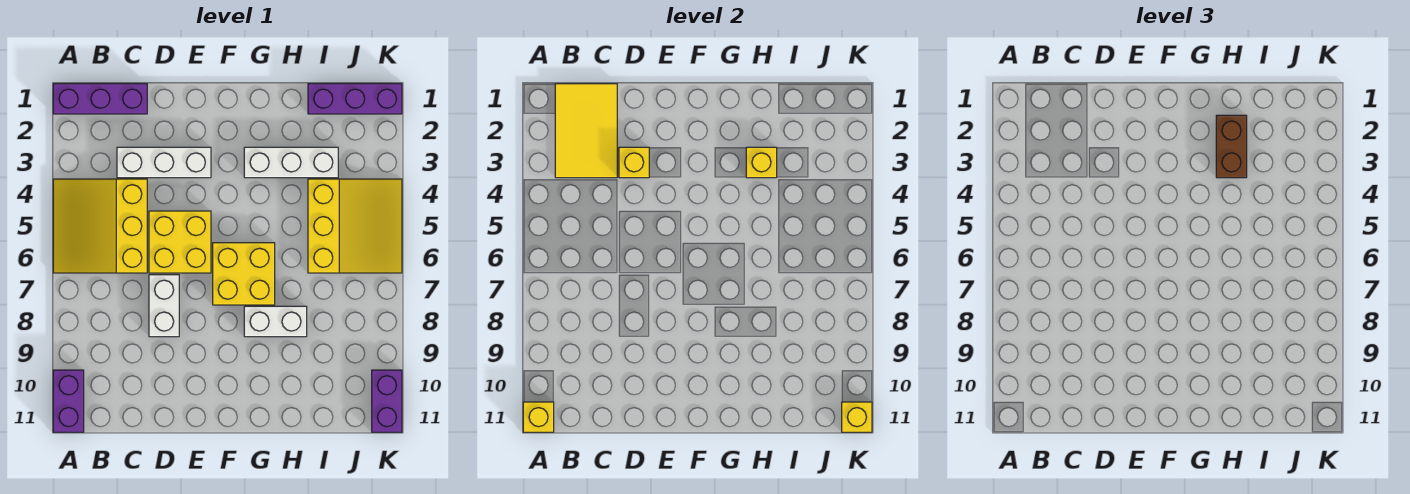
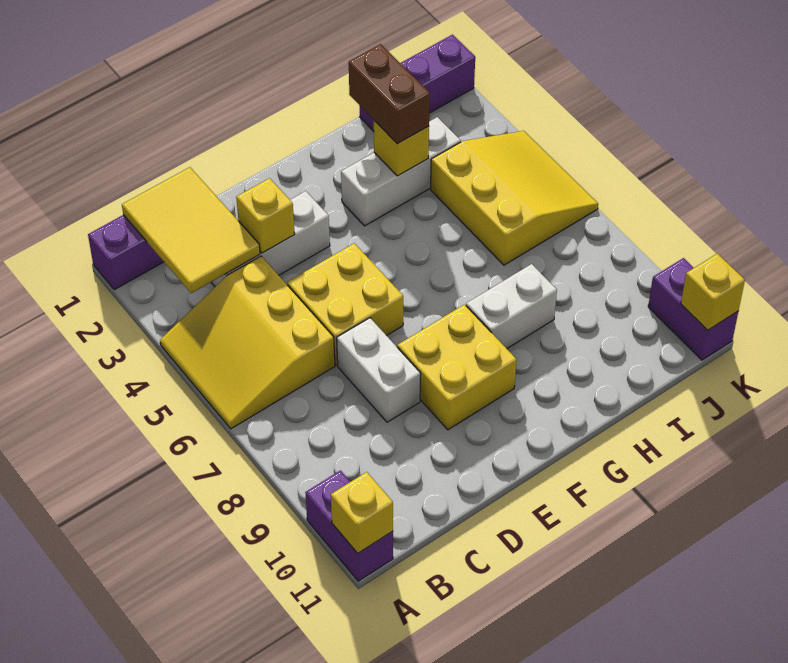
yellow 2x2 brick [213,243,275,305] -> yellow 2x2 brick moved to [397,304,517,430]

